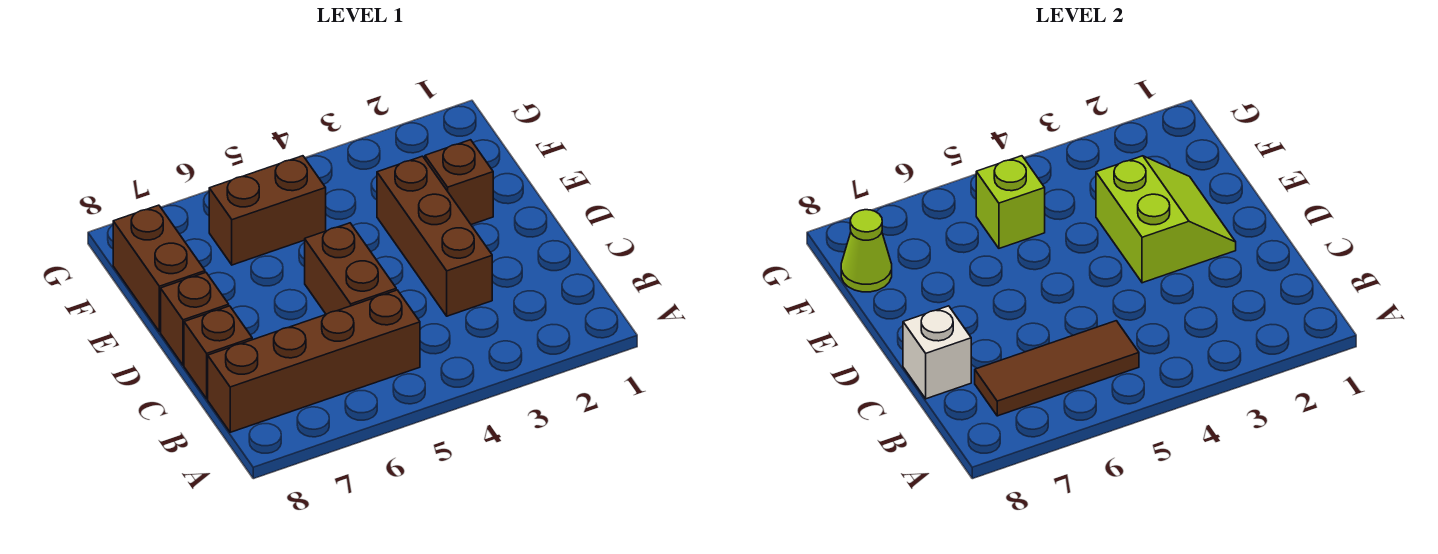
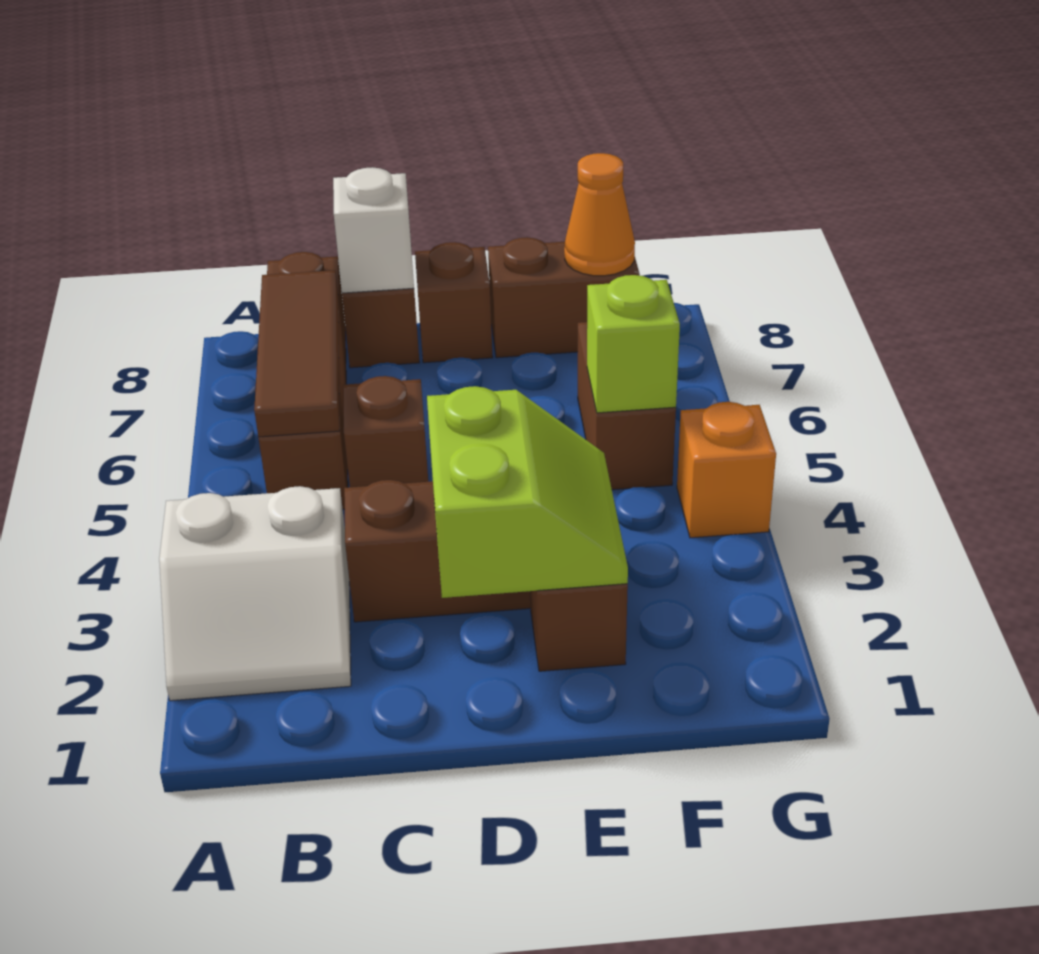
none -> white 2x2 slope [159,486,351,701]
brown 1x2 brick [305,223,396,314] -> brown 1x1 brick [343,376,428,487]
lime 2x2 slope [1096,156,1236,283] -> lime 2x2 slope turned to [427,386,628,598]
lime 1x1 cone [841,210,892,292] -> orange 1x1 cone [564,153,635,276]
none -> orange 1x1 brick [677,402,776,538]

